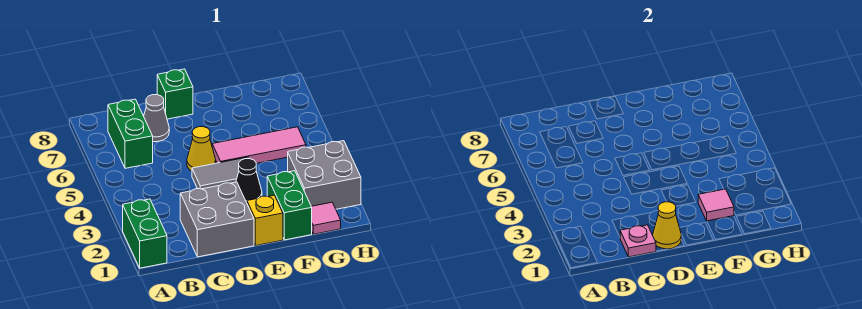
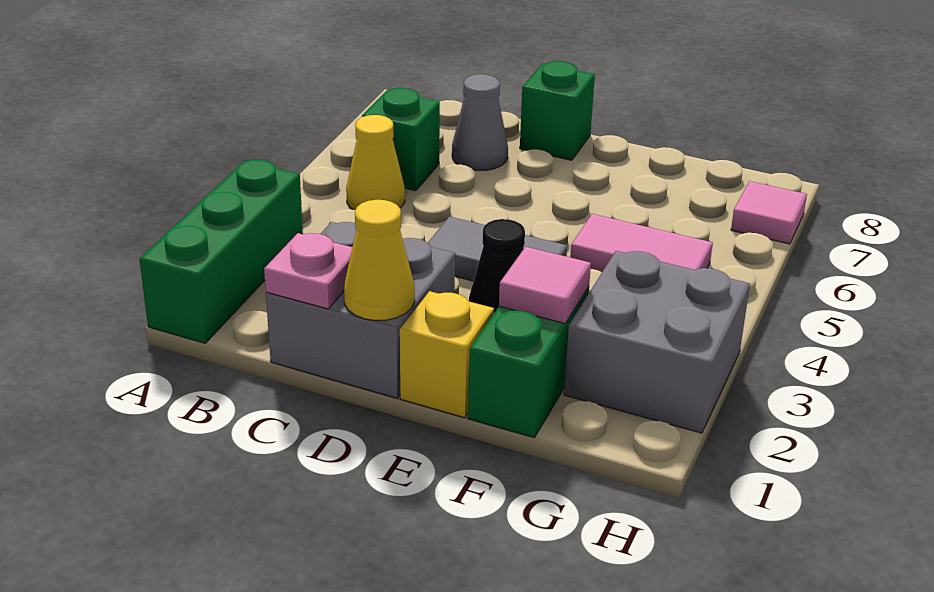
green 1x2 brick [123,199,167,268] -> green 1x3 brick [140,160,303,343]
green 1x2 brick [108,99,153,168] -> green 1x1 brick [362,88,440,191]
yellow 1x1 cone [187,127,216,171] -> yellow 1x1 cone moved to [346,115,405,210]
pink 1x3 tile [212,127,306,163] -> pink 1x2 tile [570,214,713,272]
pink 1x1 tile [311,202,341,234] -> pink 1x1 tile moved to [731,181,807,244]

